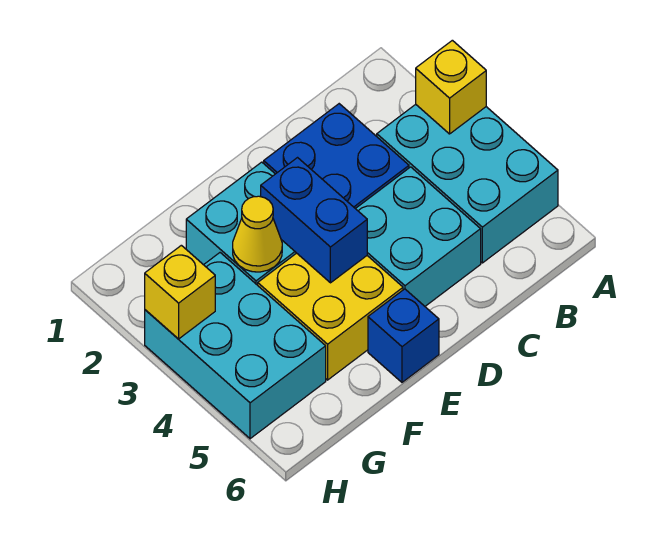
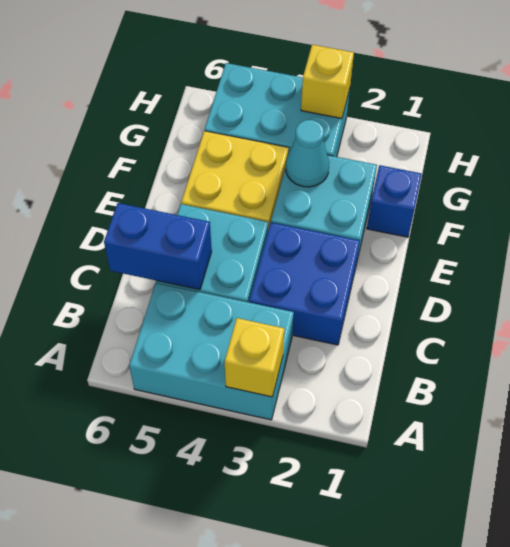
blue 1x2 brick [261,158,367,283] -> blue 1x2 brick moved to [104,203,212,290]
blue 1x1 brick [368,289,439,382] -> blue 1x1 brick moved to [367,165,422,237]
yellow 1x1 cone [233,196,282,272] -> cyan 1x1 cone [286,120,329,187]

